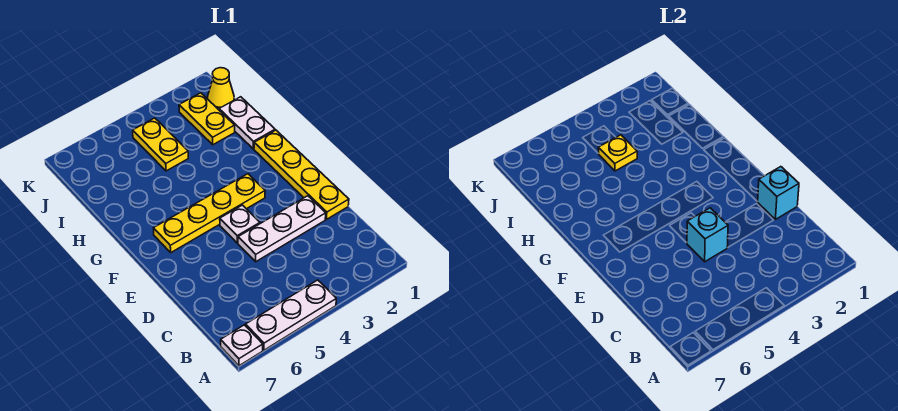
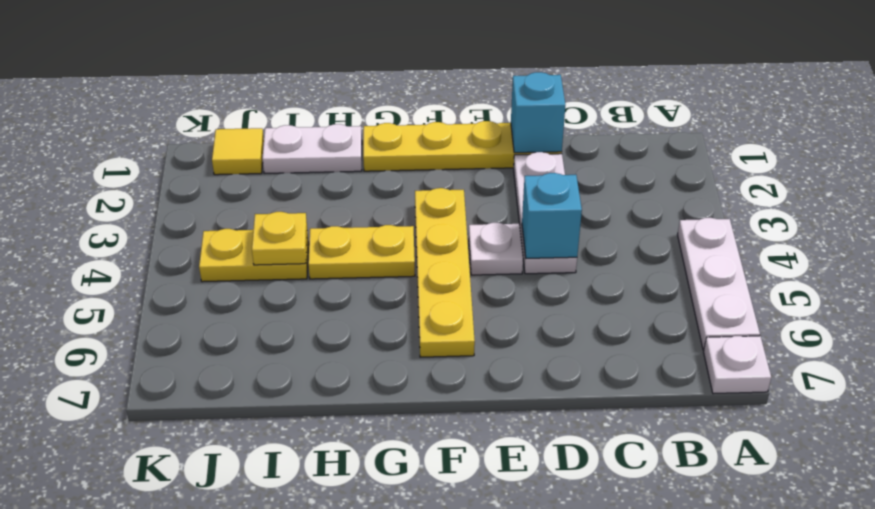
yellow 1x2 plate [179,93,235,145] -> yellow 1x2 plate moved to [308,225,415,279]
yellow 1x1 cone [207,68,234,110] -> yellow 1x1 tile [212,128,264,175]

